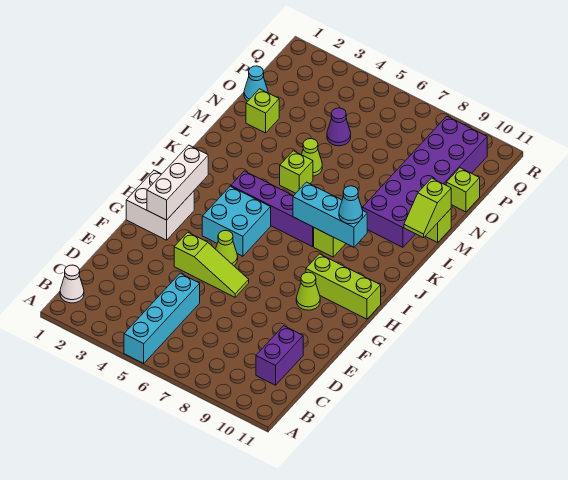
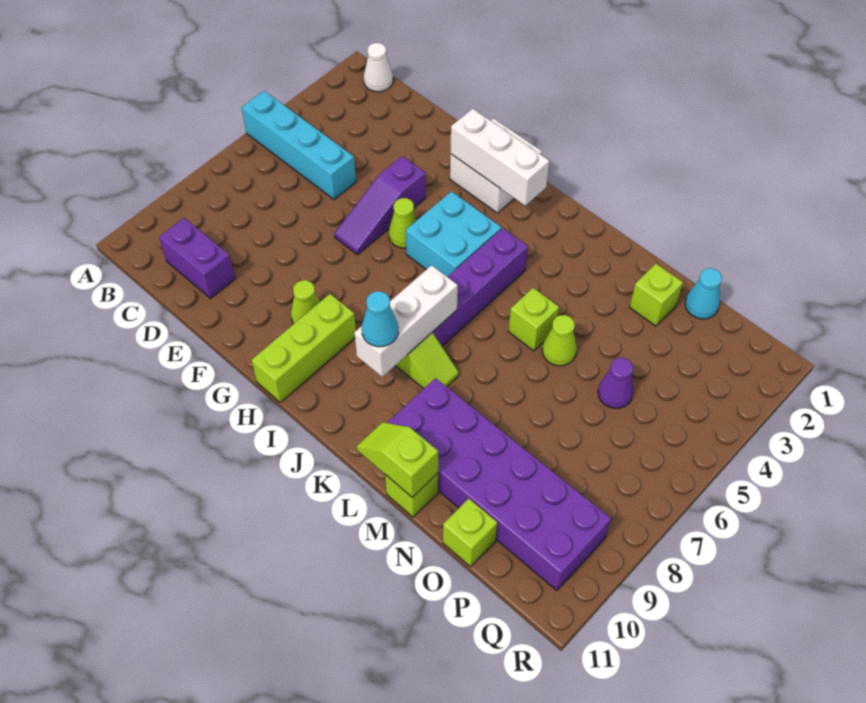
lime 1x3 slope [174,232,249,297] -> purple 1x3 slope [334,156,426,255]
cyan 1x3 brick [293,182,367,247] -> white 1x3 brick [354,265,458,377]

